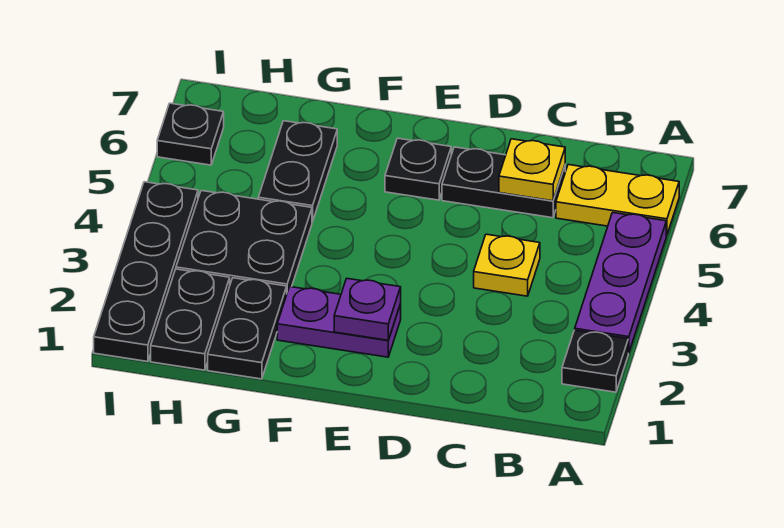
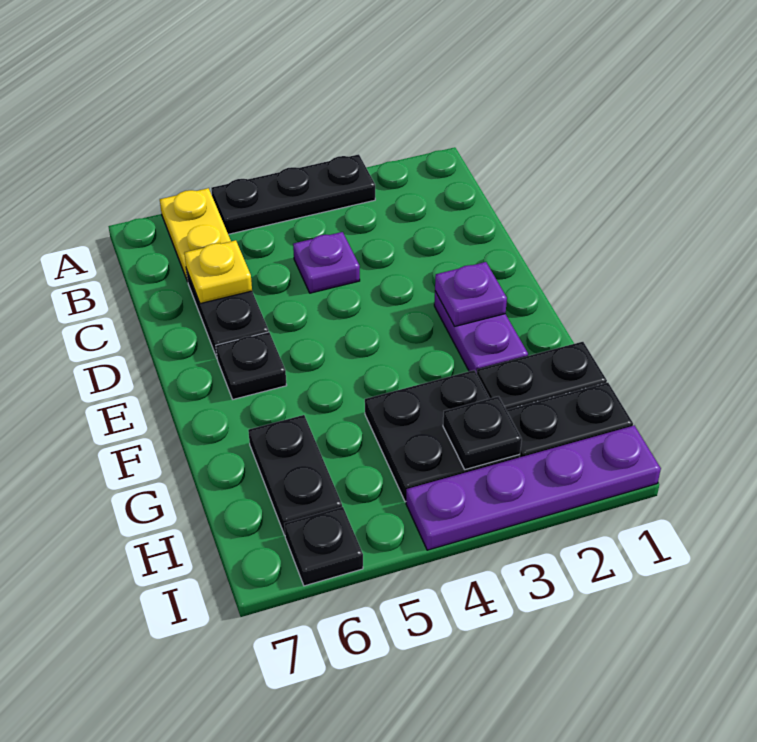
black 1x1 plate [562,330,628,392] -> black 1x1 plate moved to [443,396,522,470]
purple 1x3 plate [575,213,666,353] -> black 1x3 plate [211,154,375,234]
yellow 1x1 plate [474,234,540,296] -> purple 1x1 plate [293,232,360,293]
black 1x2 plate [258,121,337,222] -> black 1x2 plate turned to [248,415,342,535]
black 1x4 plate [94,182,198,362] -> purple 1x4 plate [406,425,661,550]

